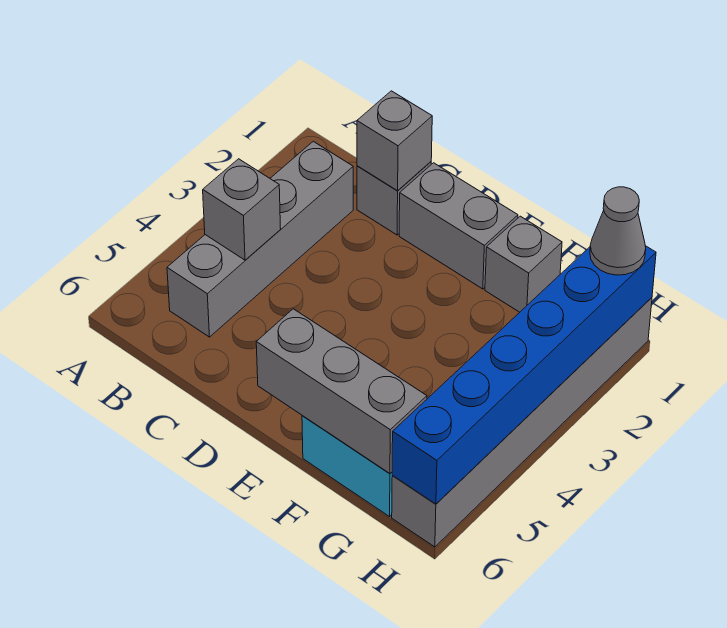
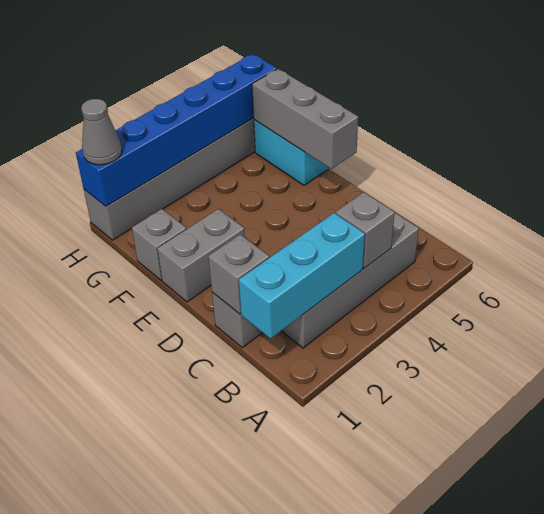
none -> cyan 1x3 brick [239,213,365,339]
grey 1x2 brick [399,163,518,289] -> grey 1x2 brick turned to [157,209,245,302]

